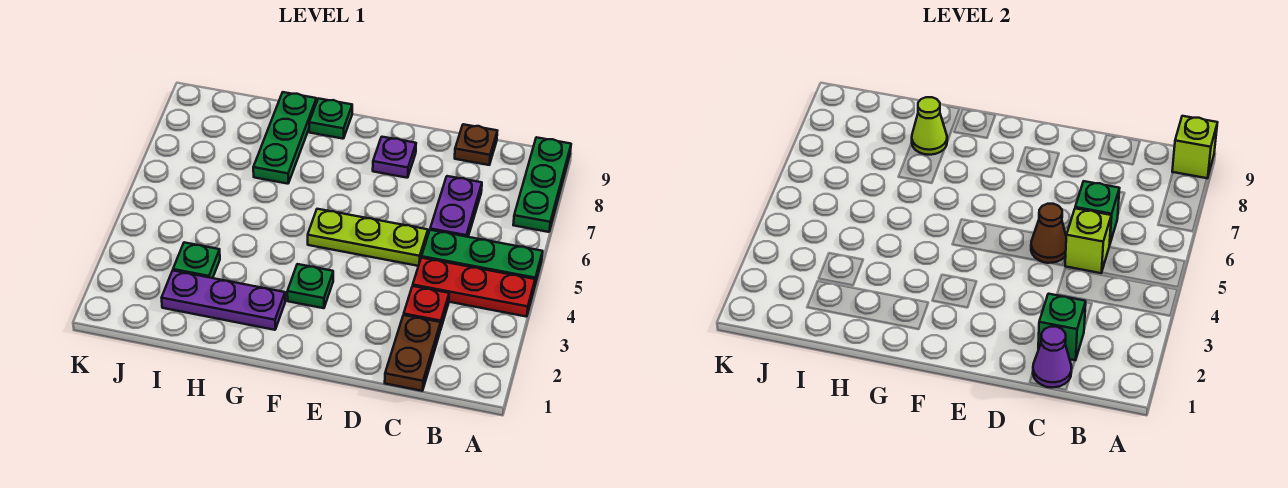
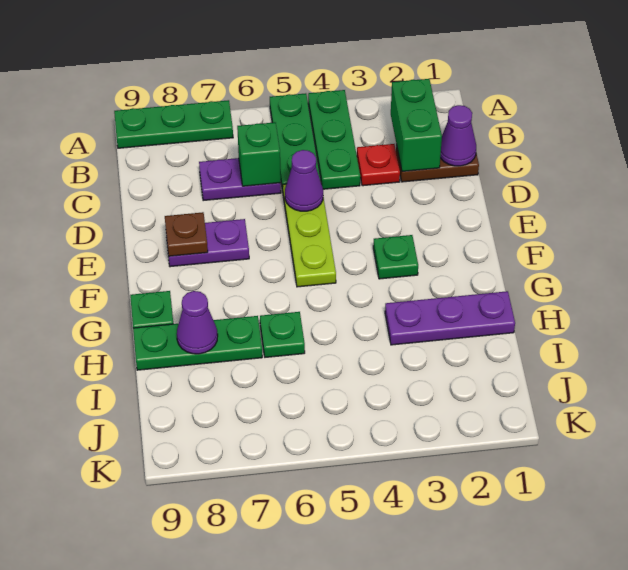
red 1x3 plate [413,258,535,317] -> green 1x3 plate [308,90,360,189]
lime 1x1 brick [1172,116,1218,178] -> none
green 1x1 brick [1038,294,1086,360] -> green 1x2 brick [391,79,442,171]
lime 1x1 brick [1065,208,1111,273] -> none
brown 1x1 plate [455,124,497,165] -> brown 1x1 plate moved to [165,212,208,256]
brown 1x1 cone [1031,204,1066,263] -> purple 1x1 cone [285,150,323,211]
purple 1x1 plate [373,137,416,178] -> purple 1x2 plate [167,219,249,267]
purple 1x3 plate [162,271,285,330] -> purple 1x3 plate turned to [385,291,515,345]
lime 1x1 cone [912,97,947,155] -> purple 1x1 cone [177,291,218,354]
green 1x1 plate [173,242,220,278] -> green 1x1 plate moved to [260,312,305,357]

